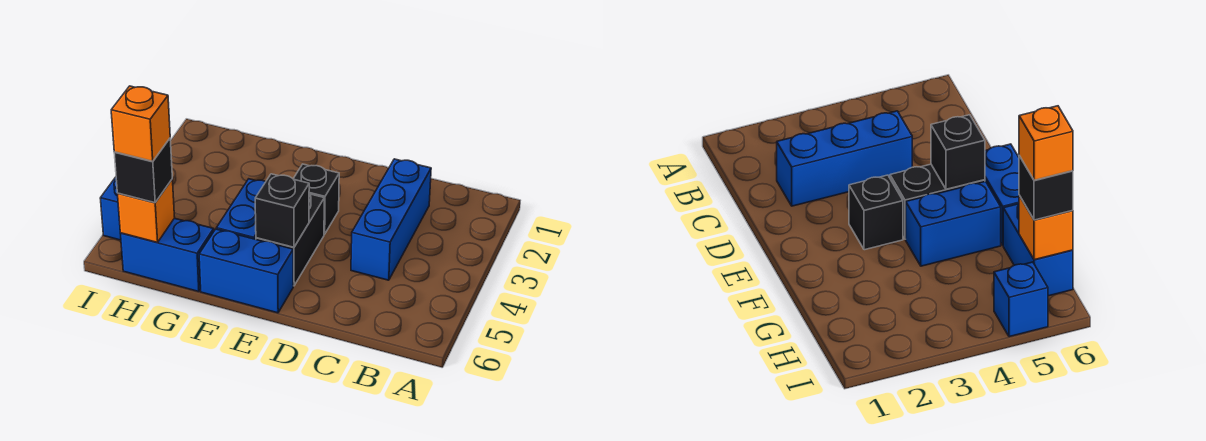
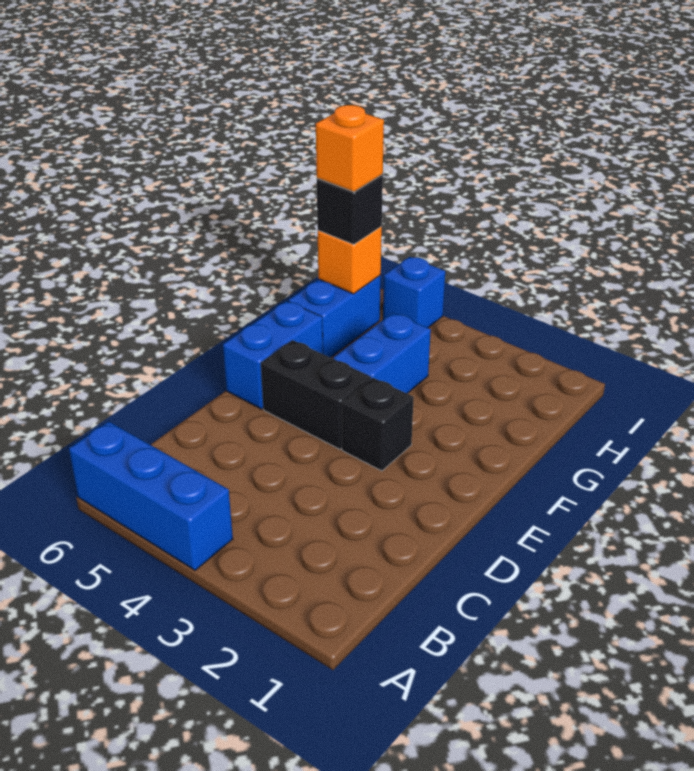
blue 1x3 brick [351,159,431,280] -> blue 1x3 brick moved to [69,421,233,570]
black 1x1 brick [255,174,309,247] -> none
blue 1x2 brick [216,179,266,239] -> blue 1x2 brick turned to [333,313,431,393]

